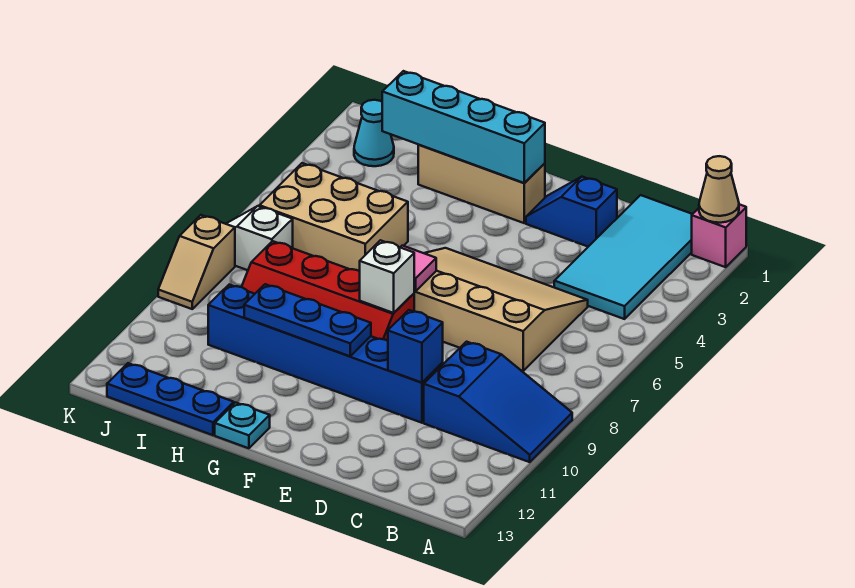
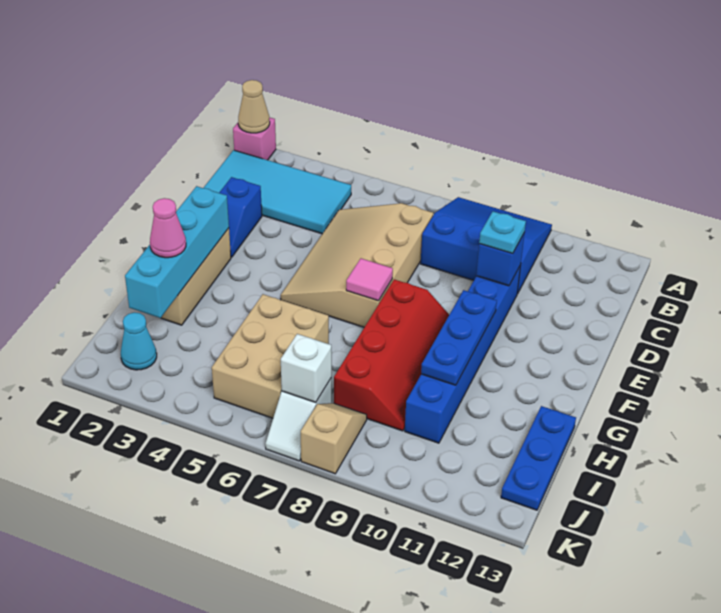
blue 2x3 slope [424,342,572,462] -> blue 3x3 slope [421,197,552,294]
white 1x1 brick [360,240,414,313] -> white 1x1 brick moved to [281,334,332,402]
cyan 1x1 plate [215,403,270,448] -> cyan 1x1 plate moved to [479,212,526,254]
none -> pink 1x1 cone [150,198,186,258]
tan 1x2 slope [158,215,235,309] -> tan 1x2 slope turned to [301,403,367,474]

